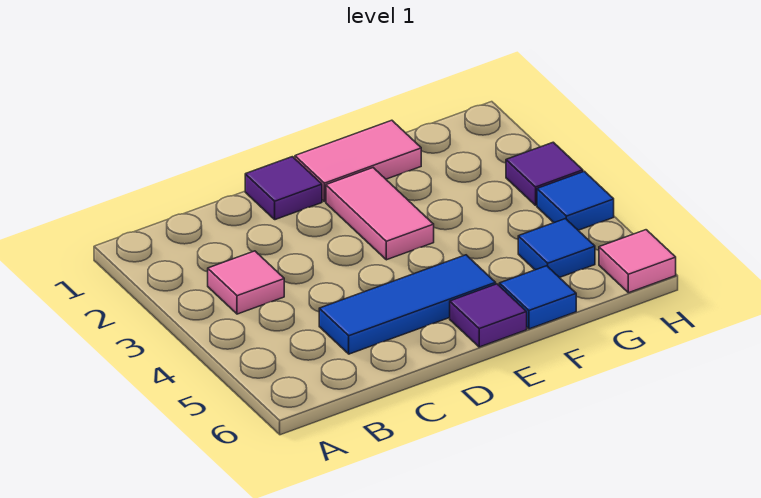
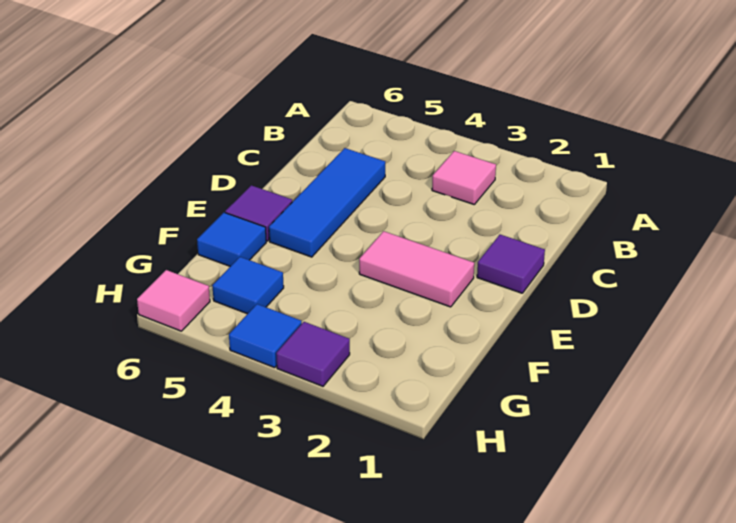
pink 1x2 tile [295,120,421,202] -> none

